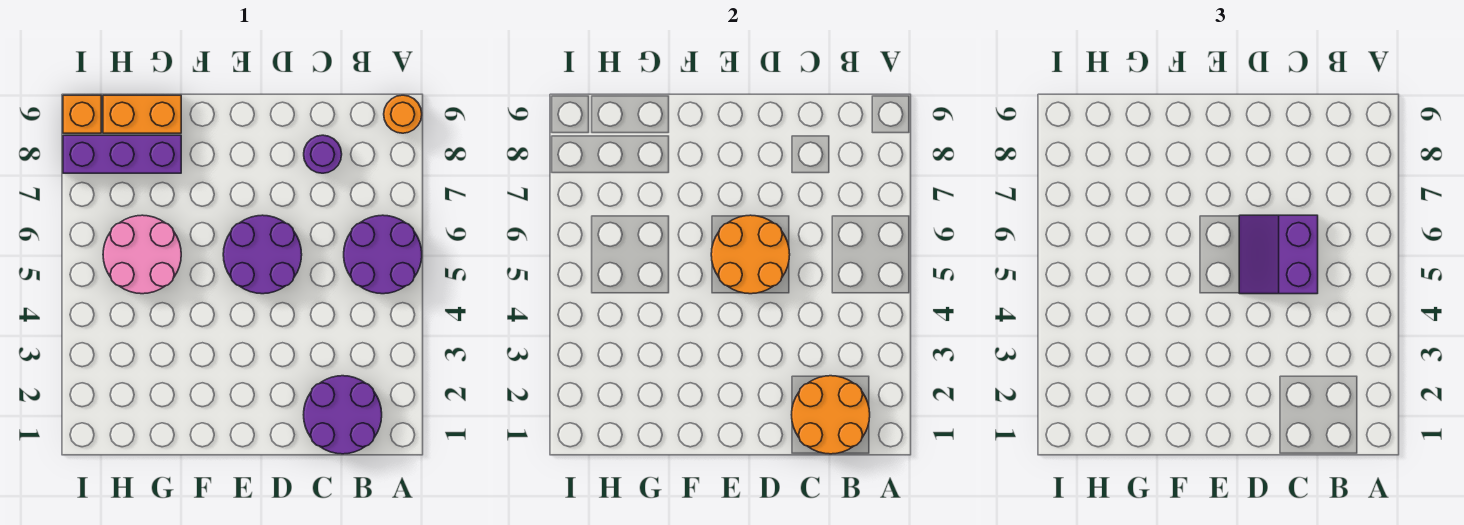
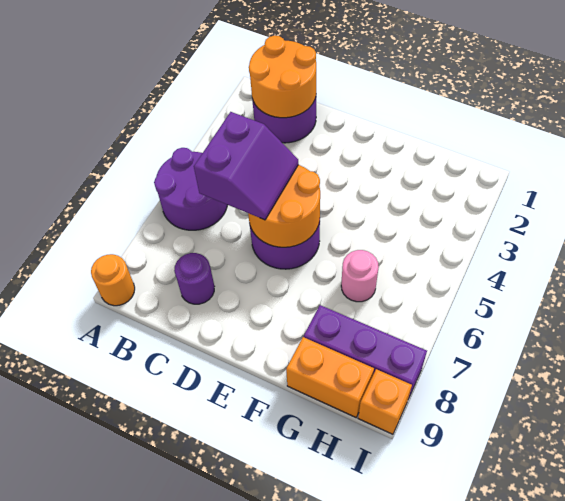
pink 2x2 round brick [103,215,181,294] -> pink 1x1 round brick [341,250,379,302]

